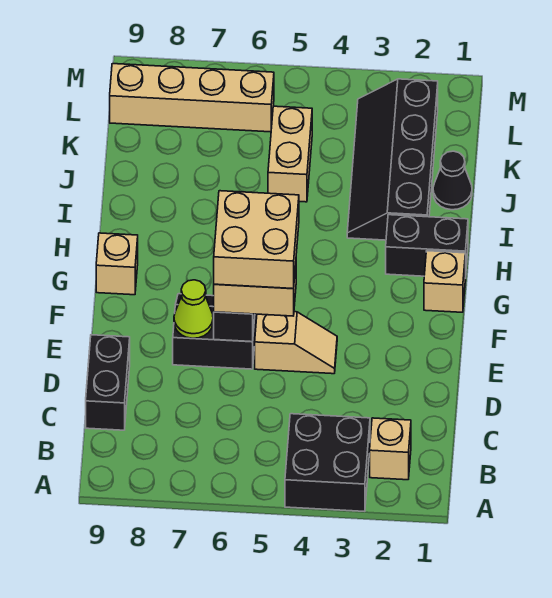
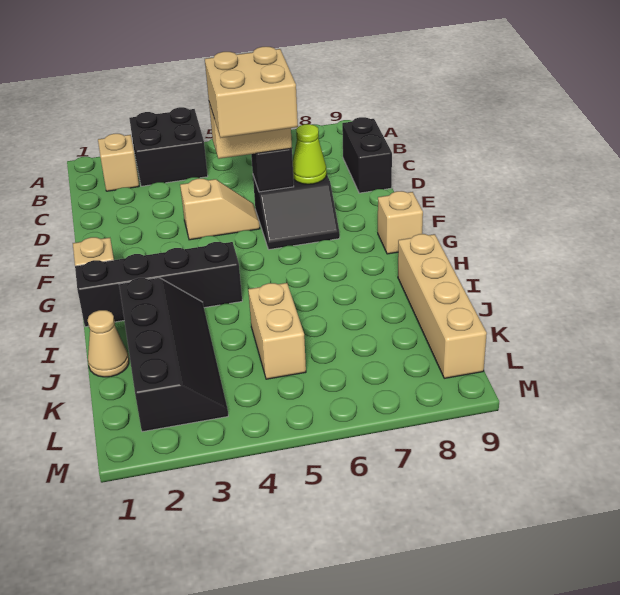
tan 1x2 slope [255,312,337,374] -> tan 1x2 slope turned to [180,179,260,240]
black 1x2 brick [386,215,468,278] -> black 1x4 brick [75,242,242,327]
black 1x1 cone [433,151,472,210] -> tan 1x1 cone [88,310,129,377]
tan 1x4 brick [110,64,274,132] -> tan 1x4 brick turned to [398,234,487,378]

